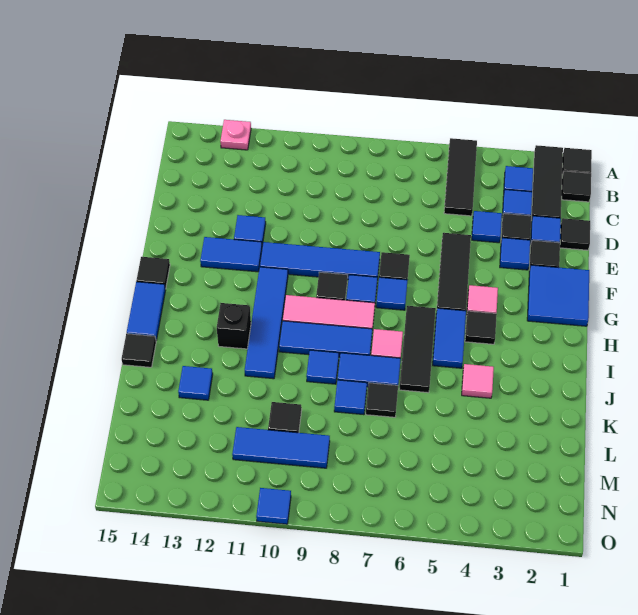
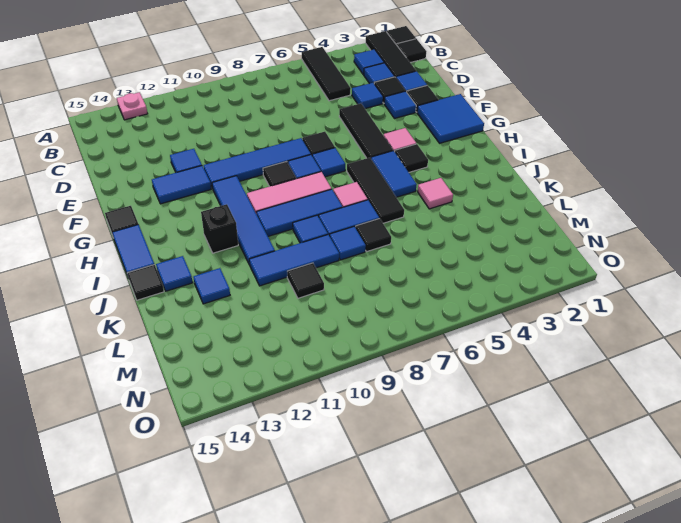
black 1x1 tile [560,218,590,250] -> none
blue 1x3 tile [232,427,330,468] -> blue 1x3 tile moved to [249,235,339,286]
blue 1x1 tile [256,488,291,524] -> blue 1x1 tile moved to [156,256,193,291]

